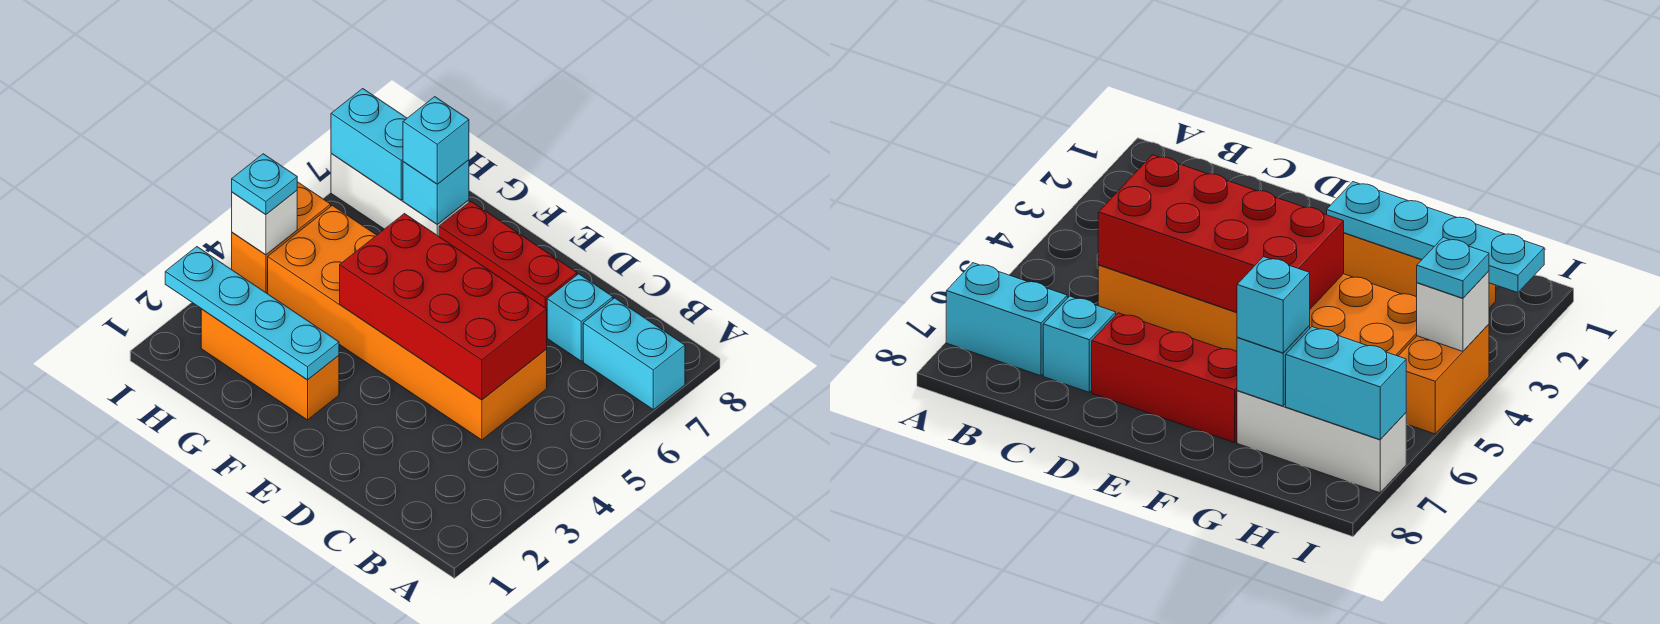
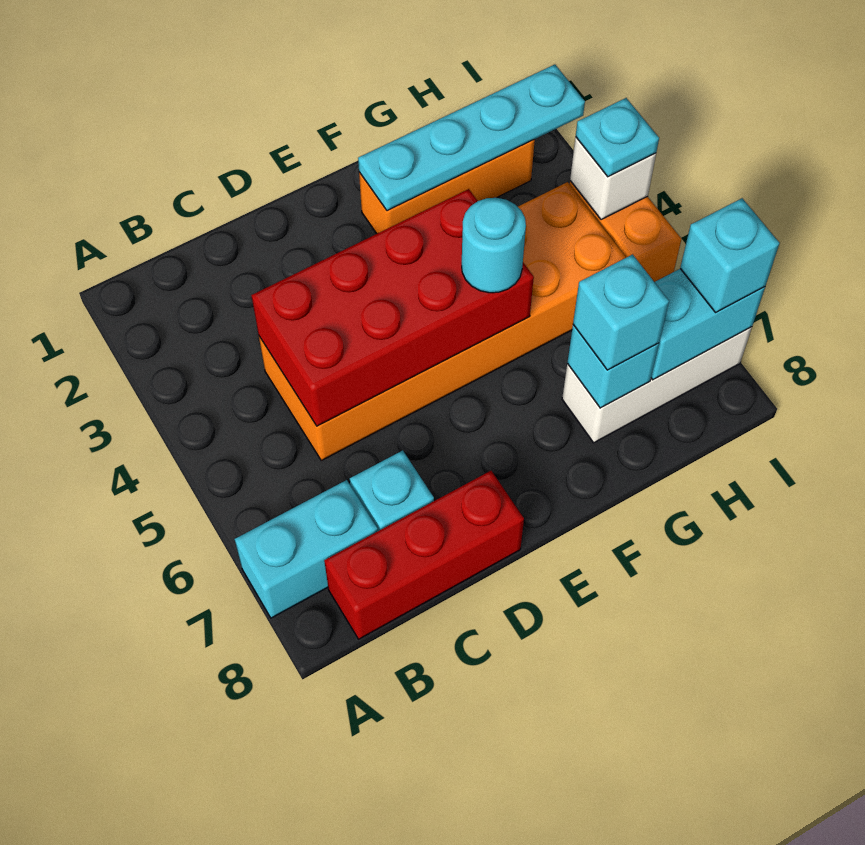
red 1x3 brick [439,201,577,309] -> red 1x3 brick moved to [324,471,524,639]
none -> cyan 1x1 round brick [462,198,526,293]
none -> cyan 1x1 brick [680,198,780,312]

